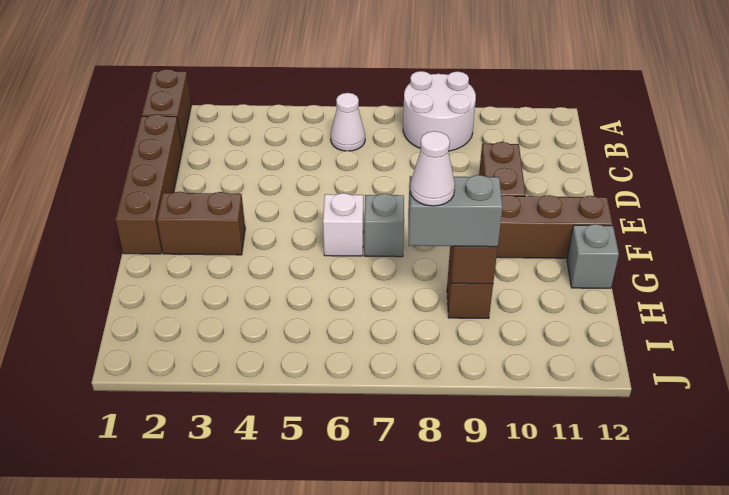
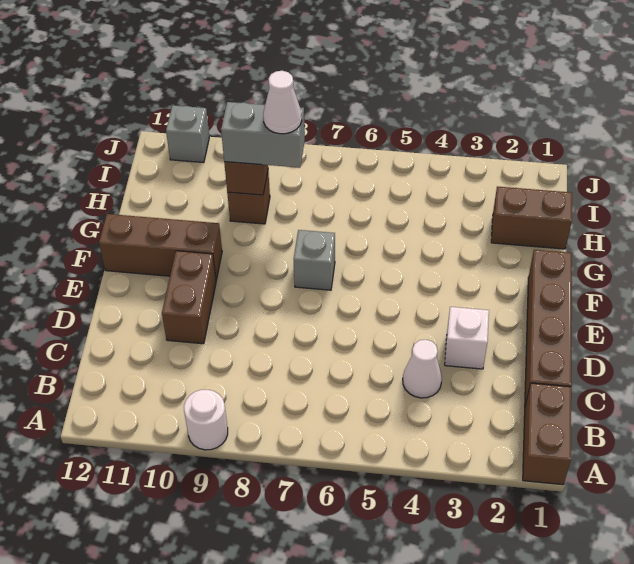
white 2x2 round brick [403,71,476,151] -> white 1x1 round brick [184,390,228,450]
white 1x1 cone [331,93,365,151] -> white 1x1 cone moved to [403,340,442,398]
brown 1x2 brick [157,192,245,255] -> brown 1x2 brick moved to [491,187,572,249]
white 1x1 brick [323,193,363,256] -> white 1x1 brick moved to [445,307,489,369]
grey 1x1 brick [567,224,619,288] -> grey 1x1 brick moved to [166,105,209,163]

